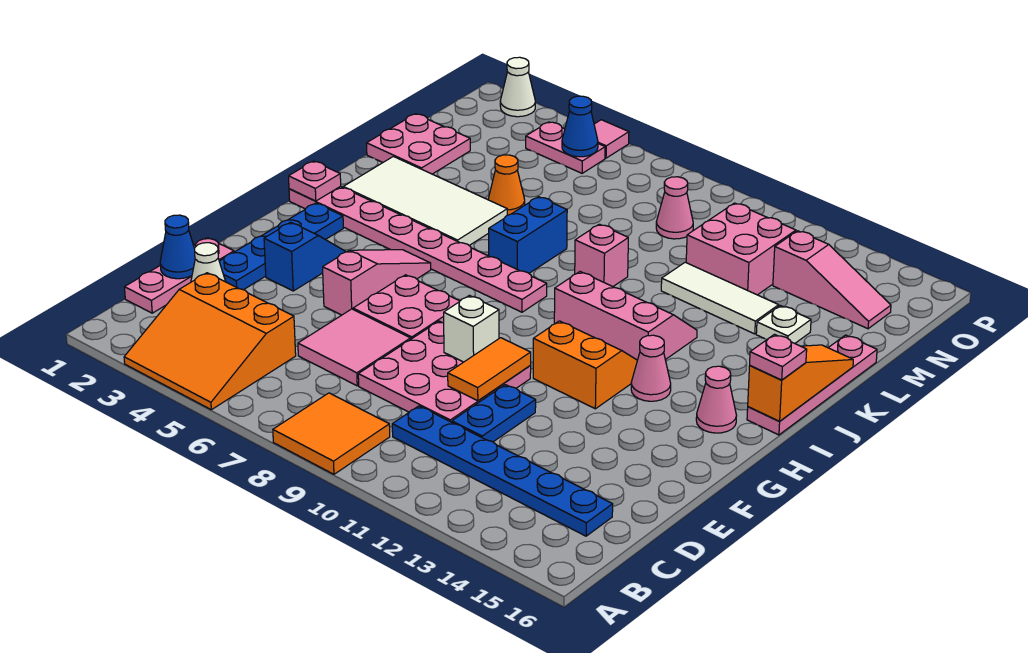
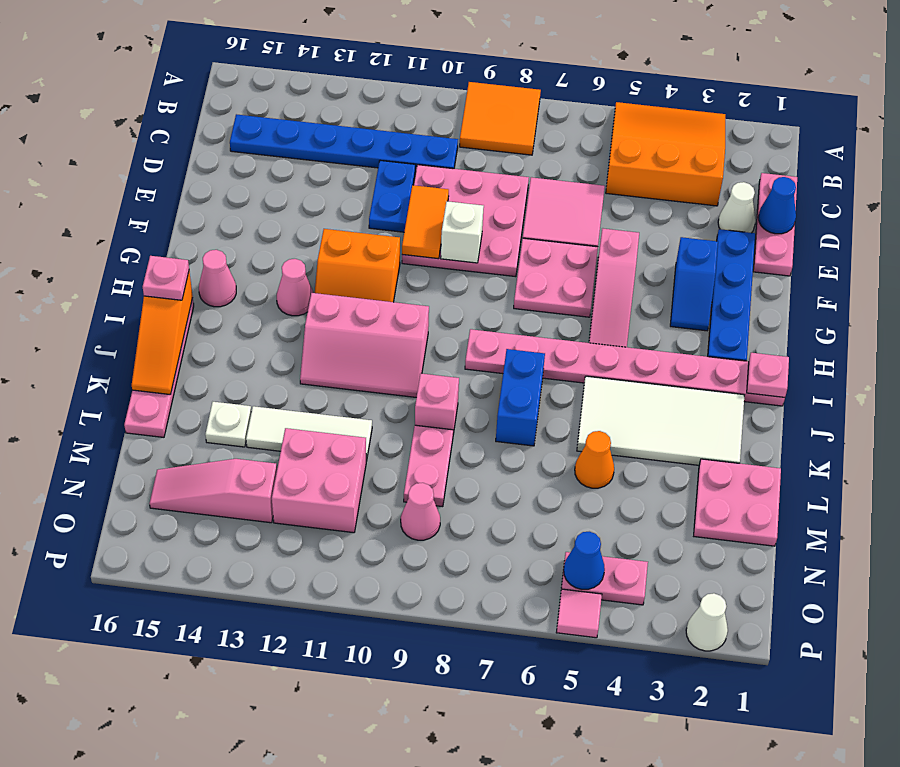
none -> pink 1x2 plate [404,425,453,507]

